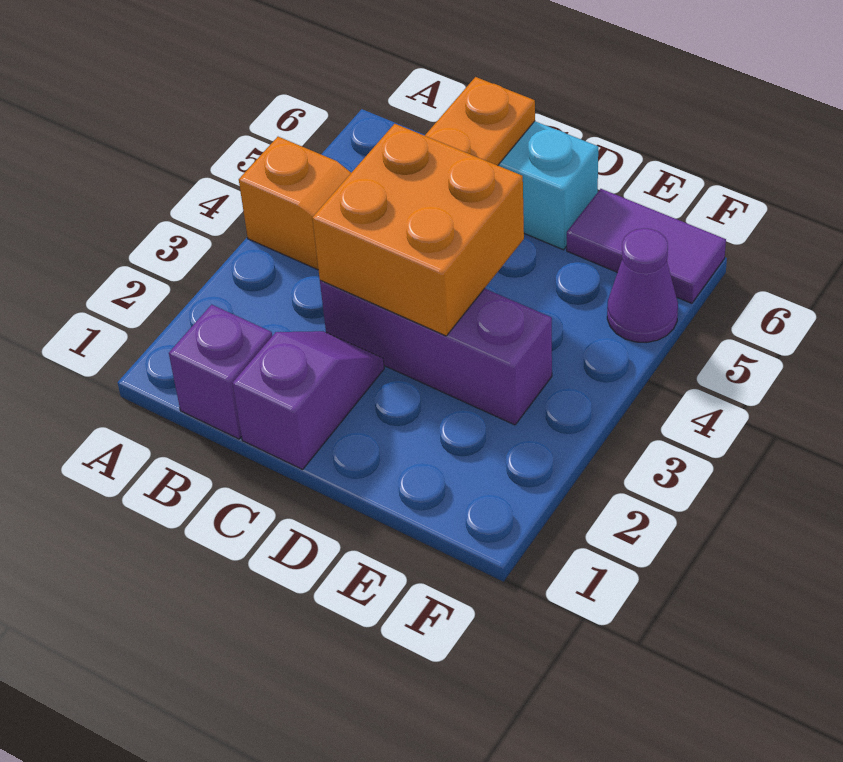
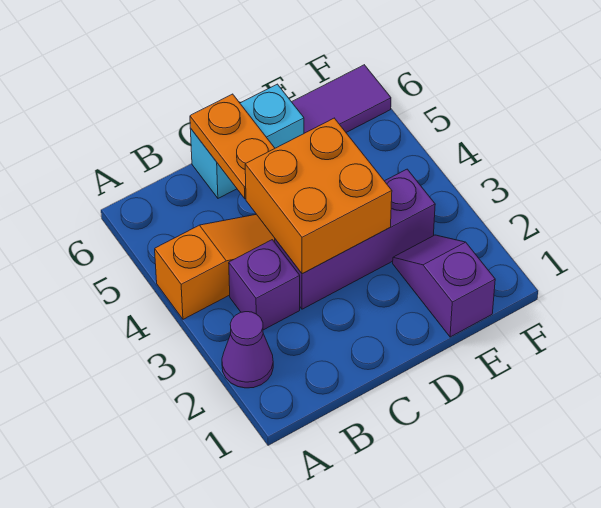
purple 1x1 brick [169,305,272,439] -> purple 1x1 brick moved to [229,240,300,330]
purple 1x2 slope [232,331,384,470] -> purple 1x2 slope moved to [393,235,495,337]
purple 1x1 cone [607,228,678,343] -> purple 1x1 cone moved to [222,312,273,388]

